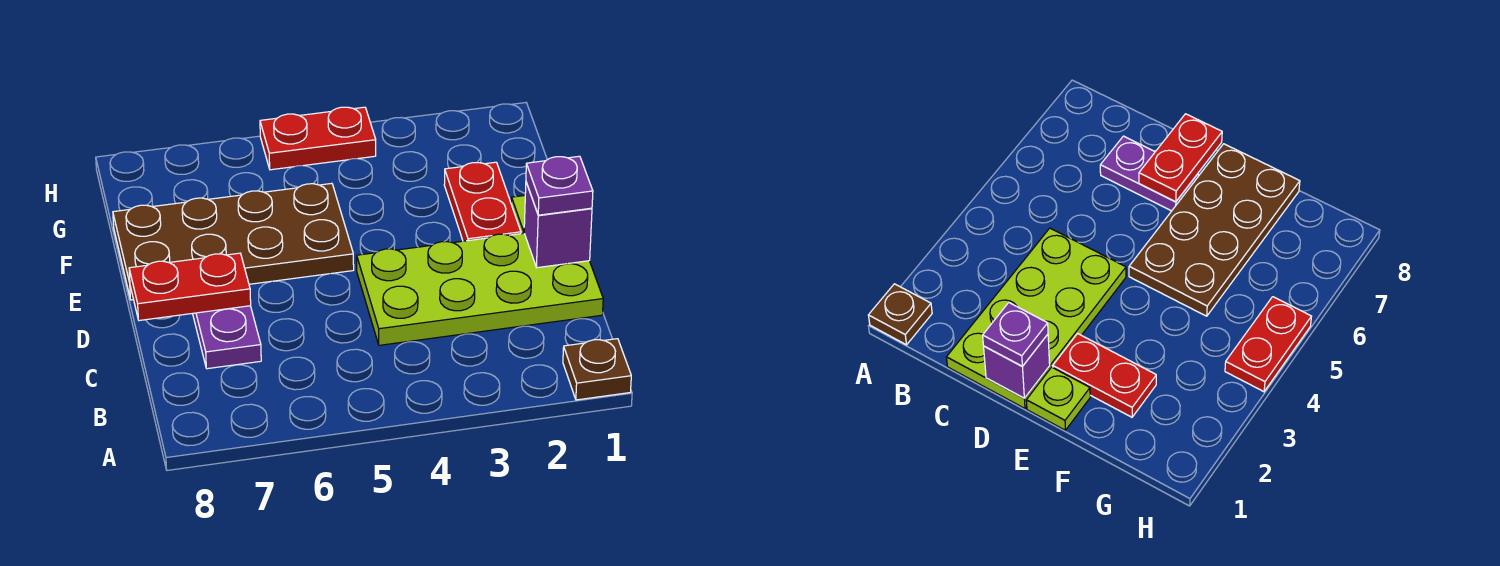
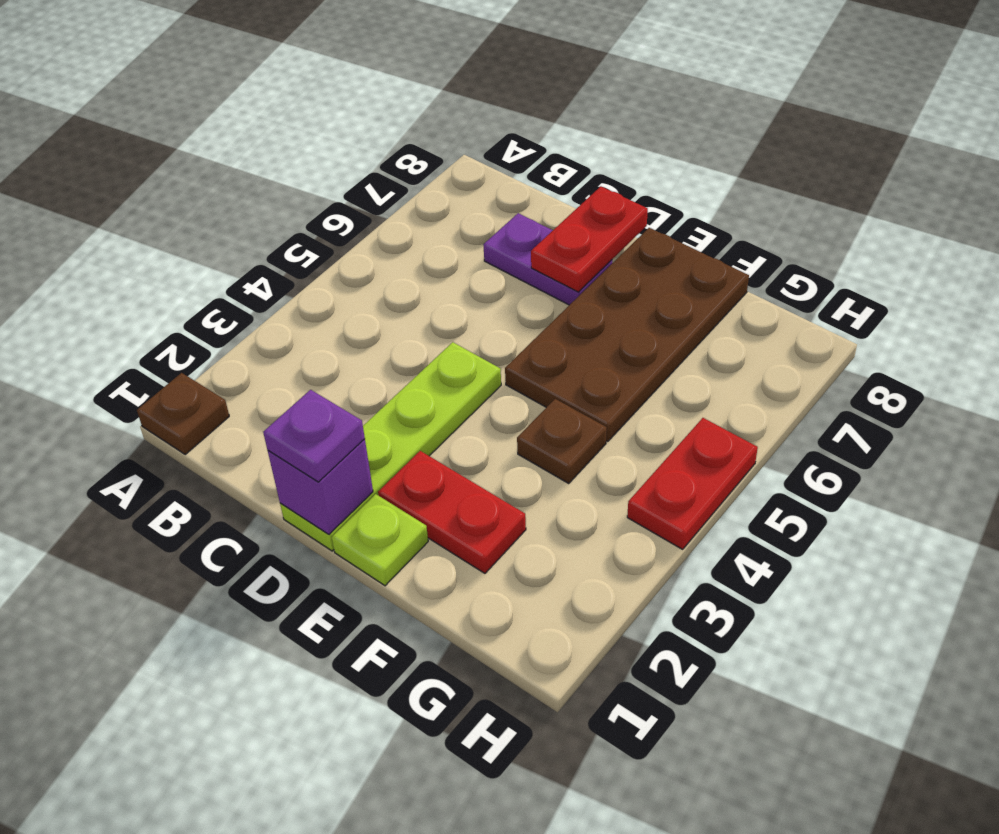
lime 2x4 plate [357,233,603,345] -> lime 1x4 plate [280,342,501,551]
none -> brown 1x1 plate [517,399,607,483]

